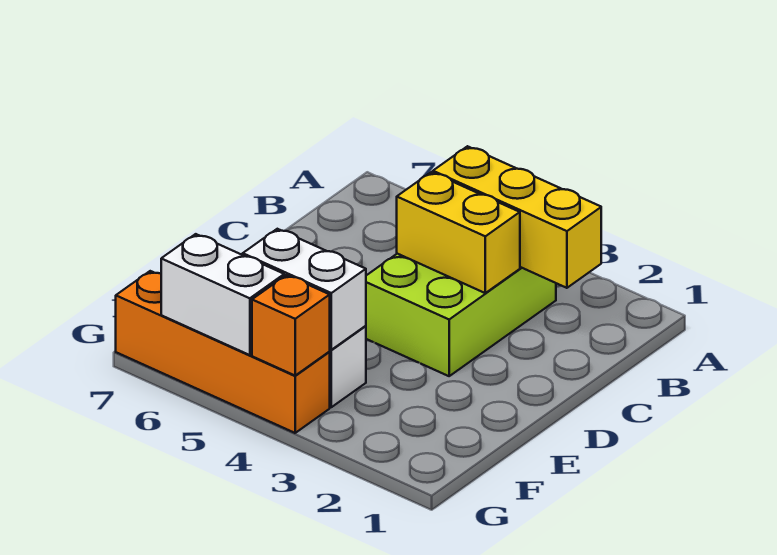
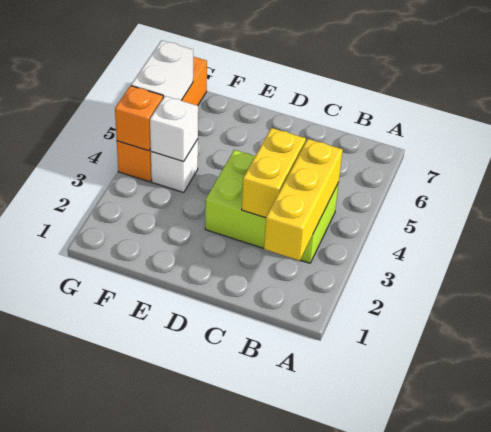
white 1x2 brick [243,229,366,350] -> white 1x1 brick [150,96,198,162]

